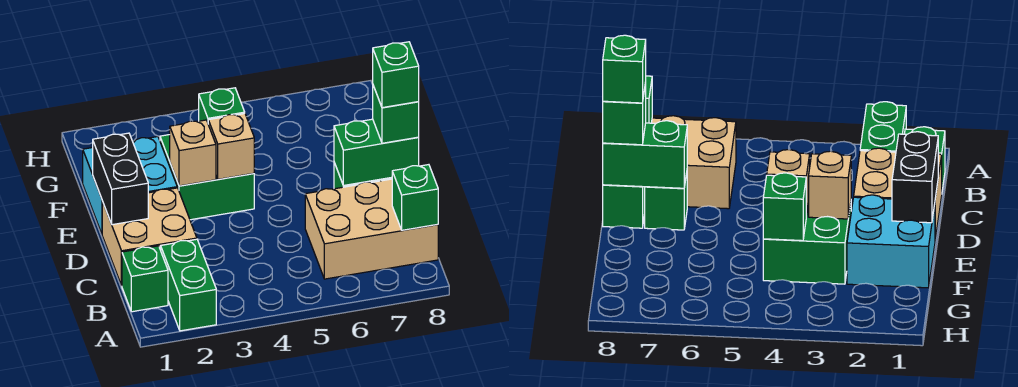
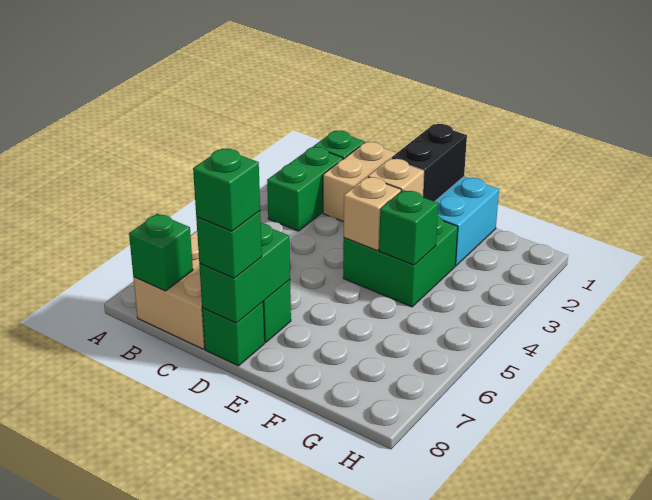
green 1x2 brick [161,239,216,331] -> green 1x2 brick turned to [267,147,343,231]
black 1x2 brick [93,133,148,225] -> black 1x2 brick turned to [391,124,467,202]

